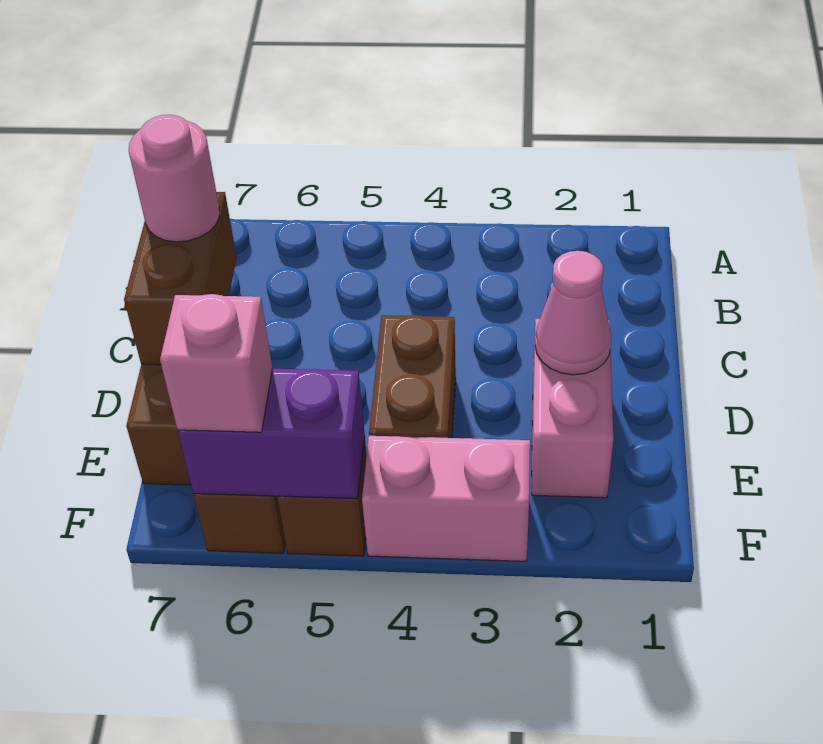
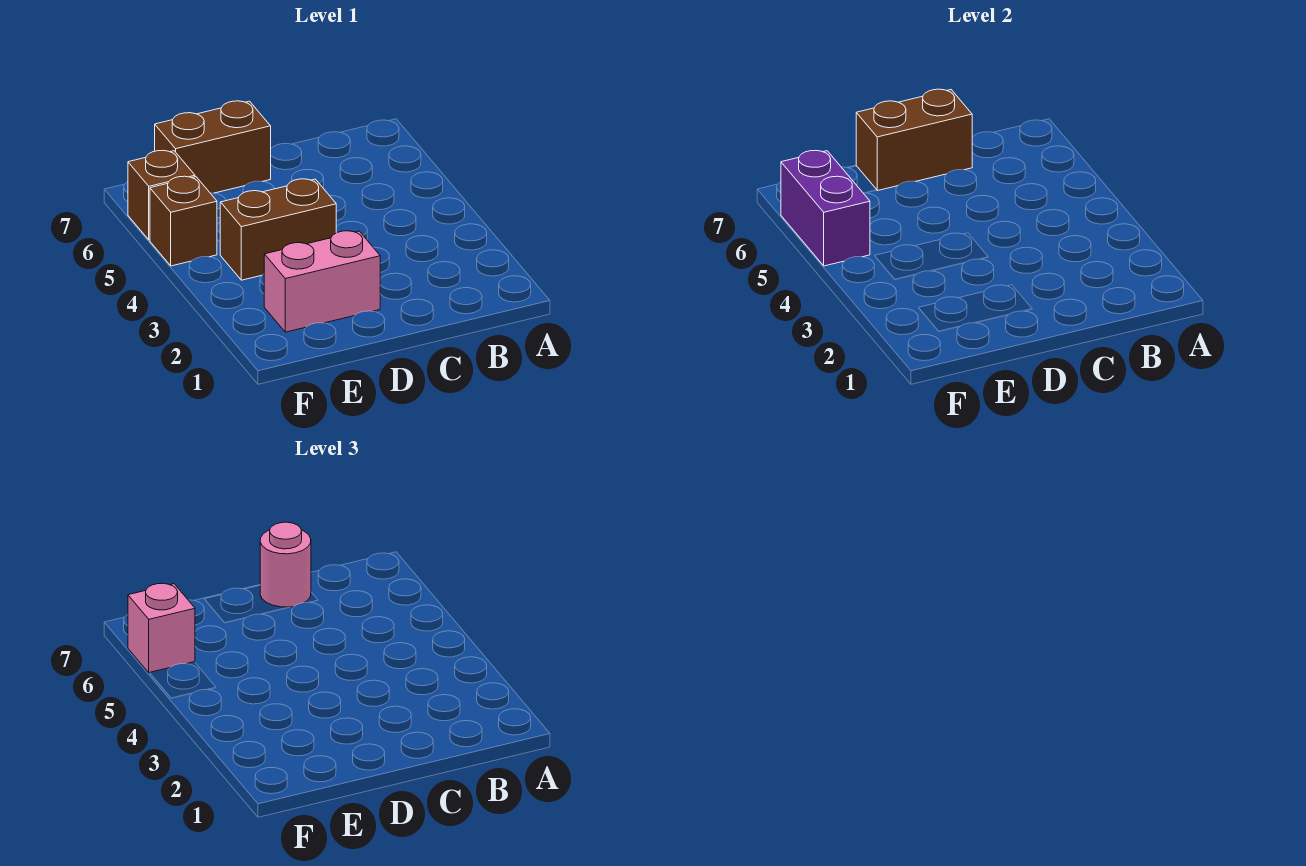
pink 1x1 cone [535,251,612,375] -> none
pink 1x2 brick [362,436,530,561] -> none

